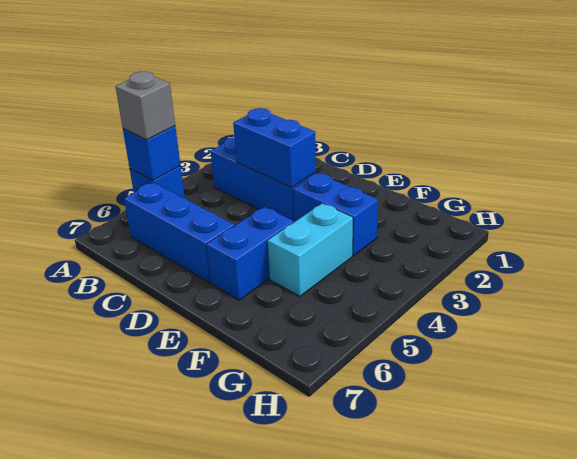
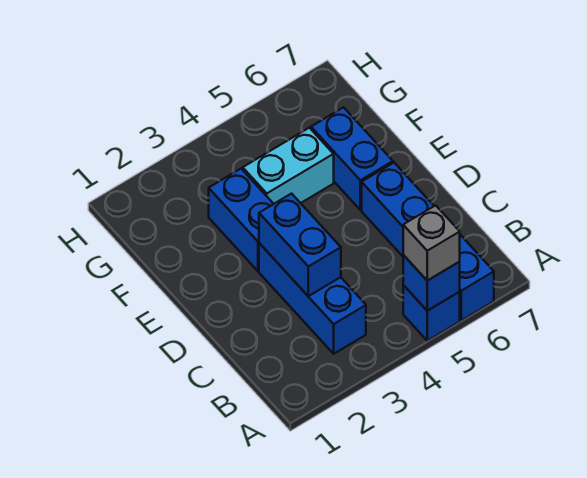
blue 1x3 brick [124,183,234,283] -> blue 1x4 brick [362,163,494,320]
blue 1x2 brick [206,207,294,300] -> blue 1x2 brick turned to [311,107,393,210]

